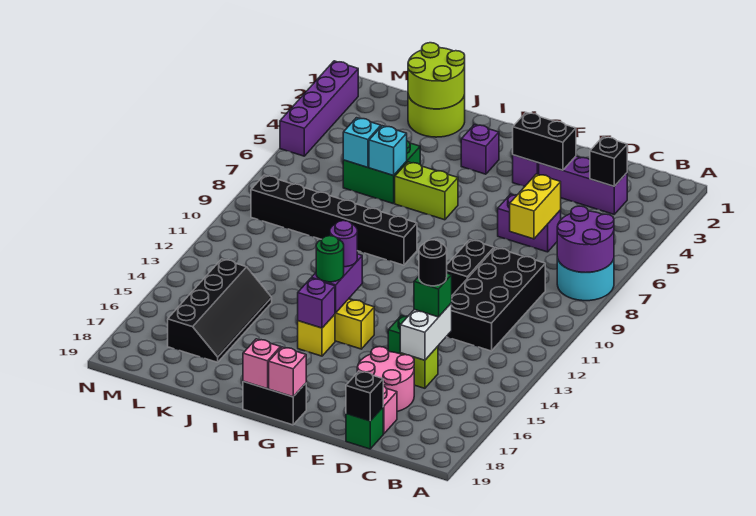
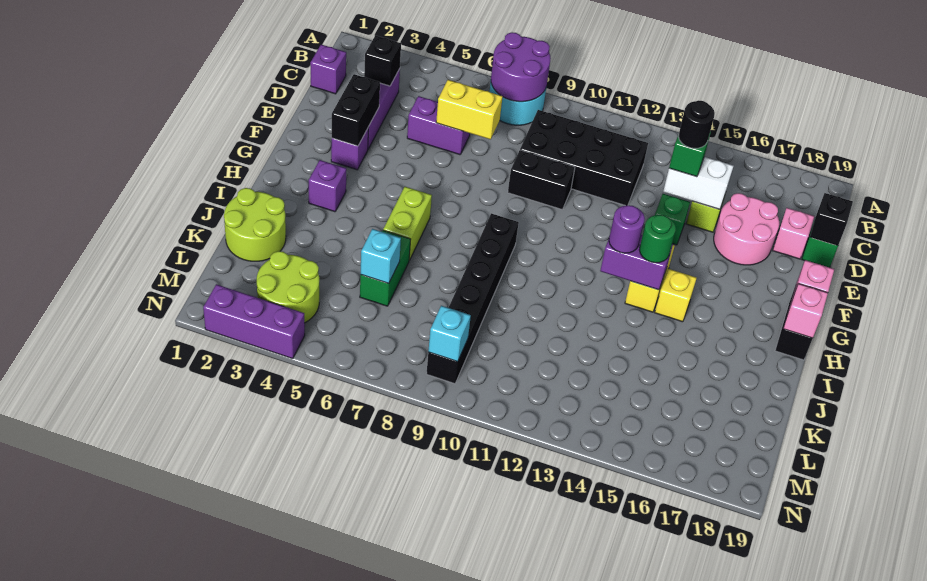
purple 1x2 brick [498,194,561,252] -> purple 1x2 brick turned to [407,96,470,155]
purple 1x1 brick [298,278,335,328] -> purple 1x1 brick moved to [310,45,346,94]
lime 2x2 round brick [408,43,465,109] -> lime 2x2 round brick moved to [257,251,319,323]
green 2x2 brick [343,141,420,204] -> green 1x2 brick [360,230,411,306]
cyan 1x1 brick [369,126,407,176] -> cyan 1x1 brick moved to [428,306,471,362]
black 2x4 slope [168,259,272,362] -> none
purple 1x4 brick [280,61,358,156] -> purple 1x3 brick [203,284,305,359]

